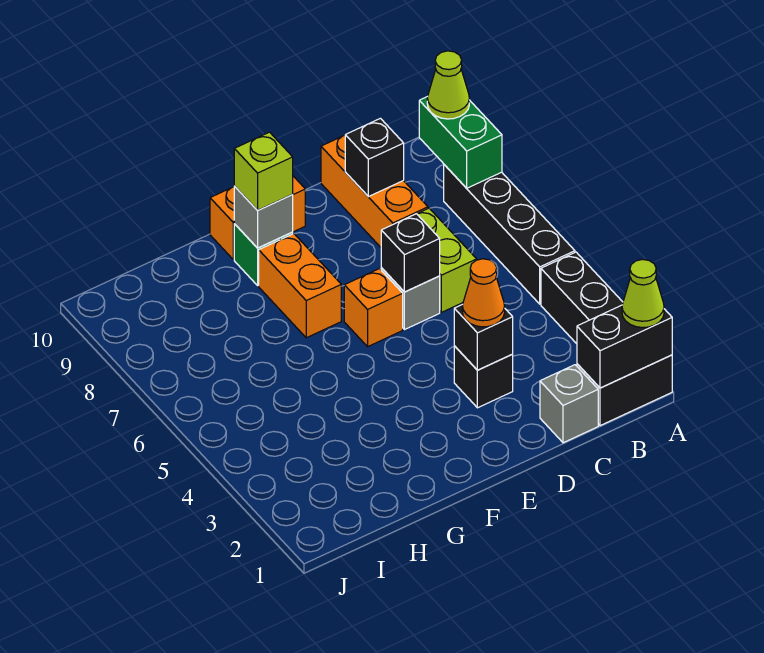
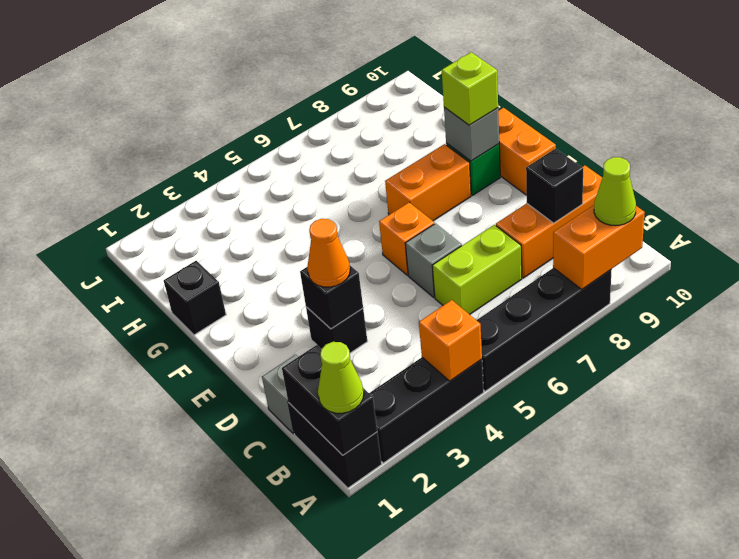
none -> orange 1x1 brick [419,300,482,381]
green 1x2 brick [419,97,502,188] -> orange 1x2 brick [553,205,645,289]
black 1x1 brick [381,214,440,292] -> black 1x1 brick moved to [164,261,226,335]

